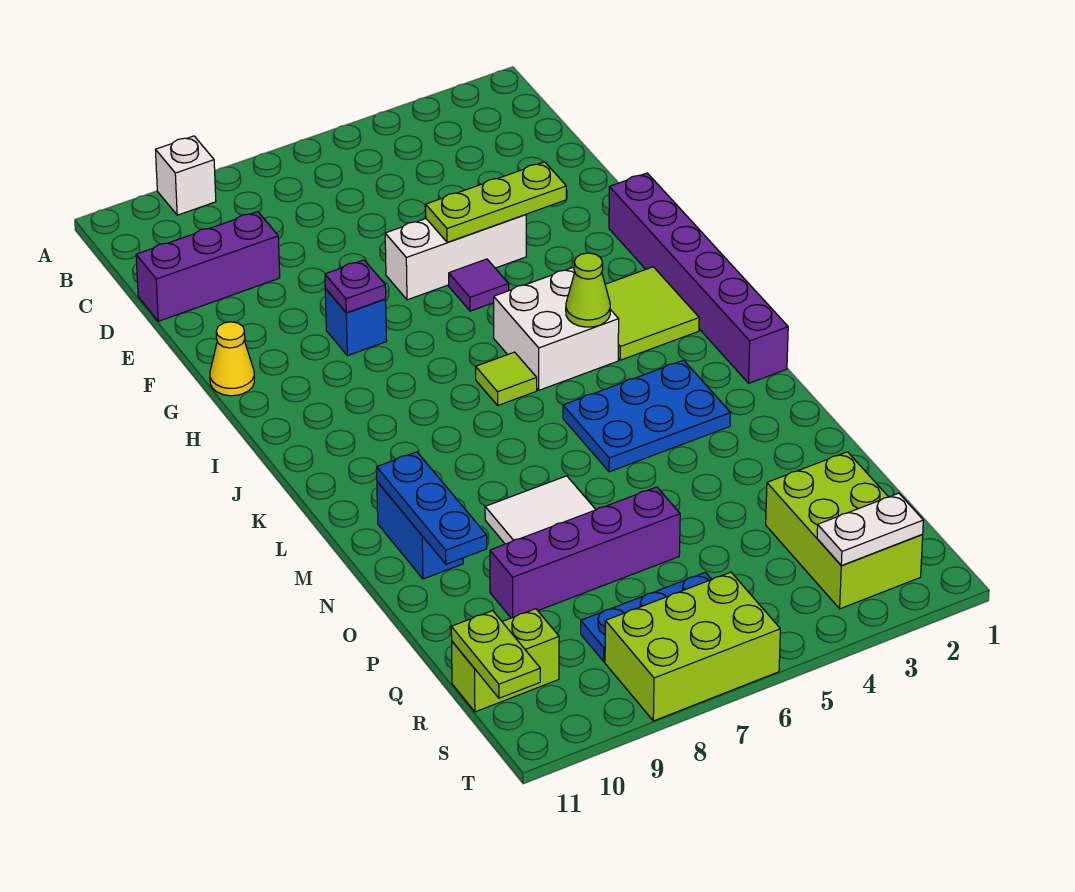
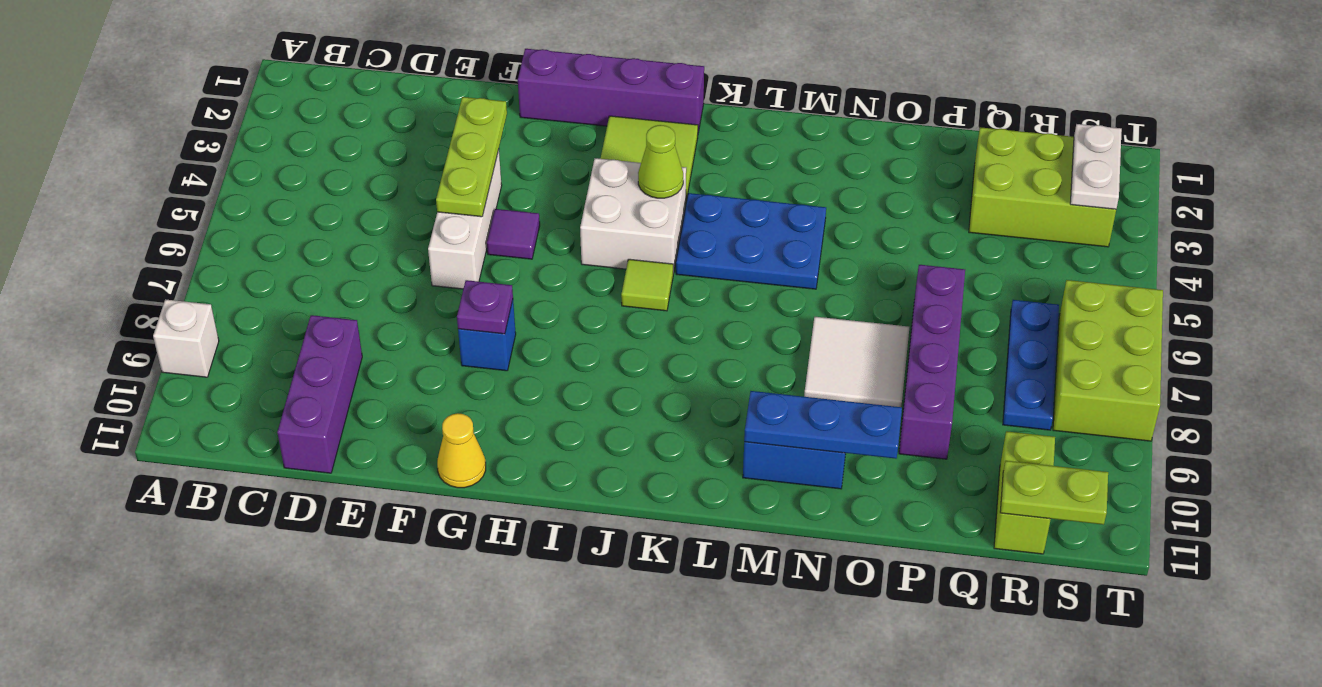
purple 1x6 brick [609,173,788,383] -> purple 1x4 brick [518,49,704,133]
blue 2x3 plate [563,360,731,472] -> blue 2x3 plate turned to [676,193,826,289]

